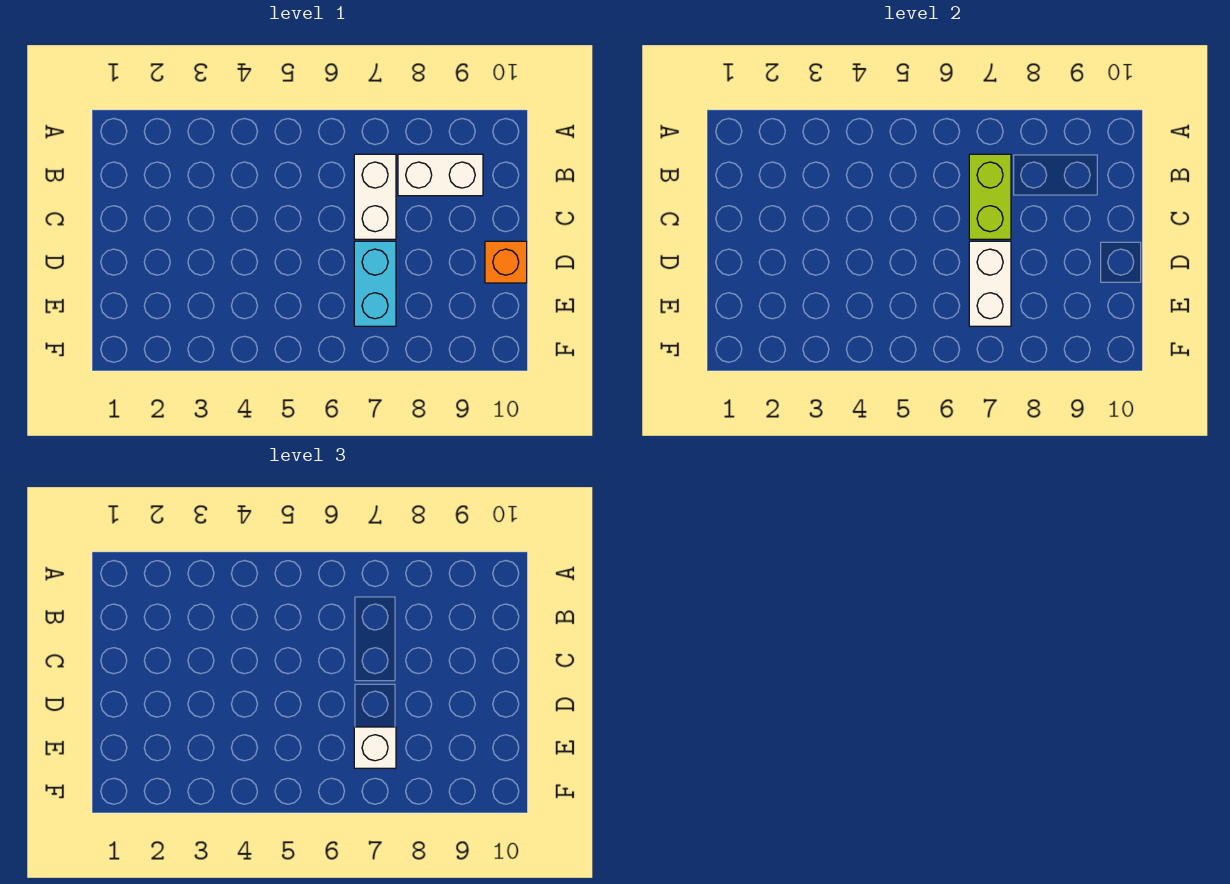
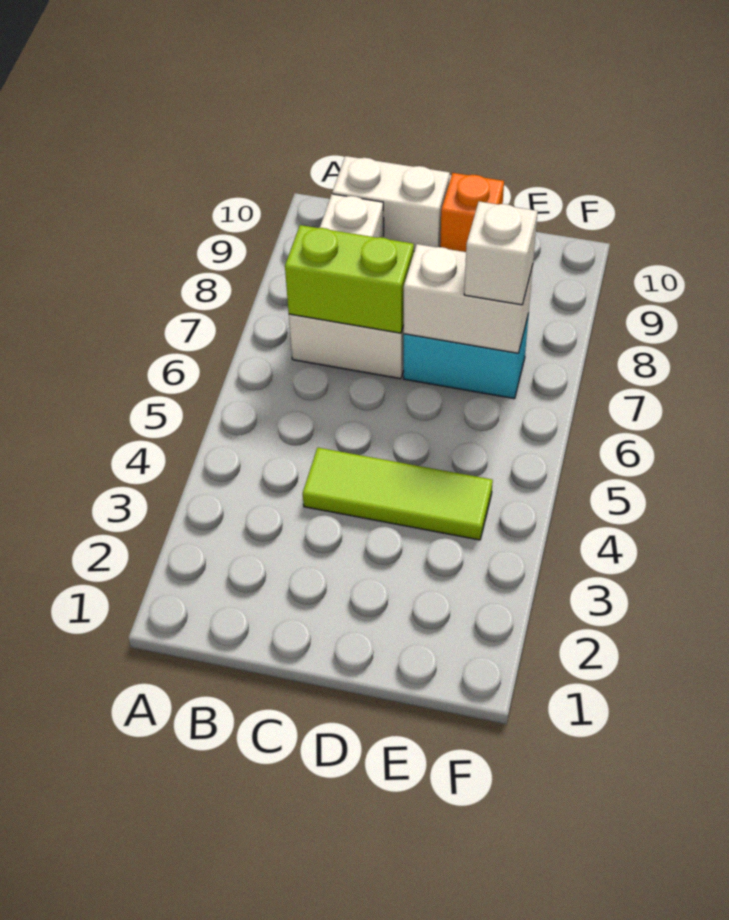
none -> white 1x2 brick [332,156,450,251]
none -> lime 1x3 tile [303,448,493,540]

